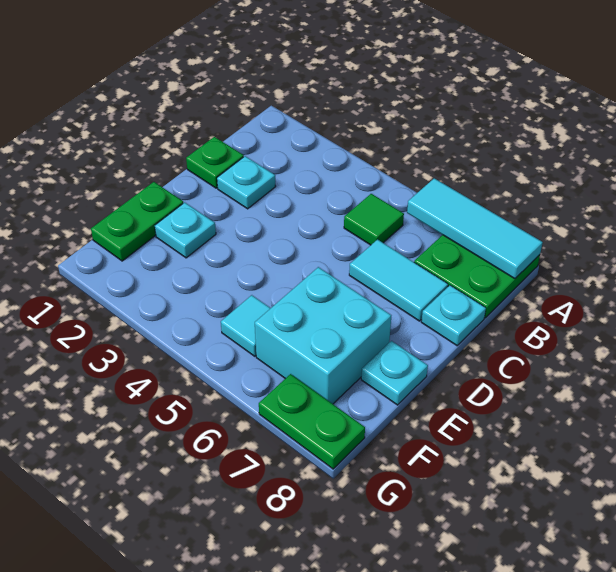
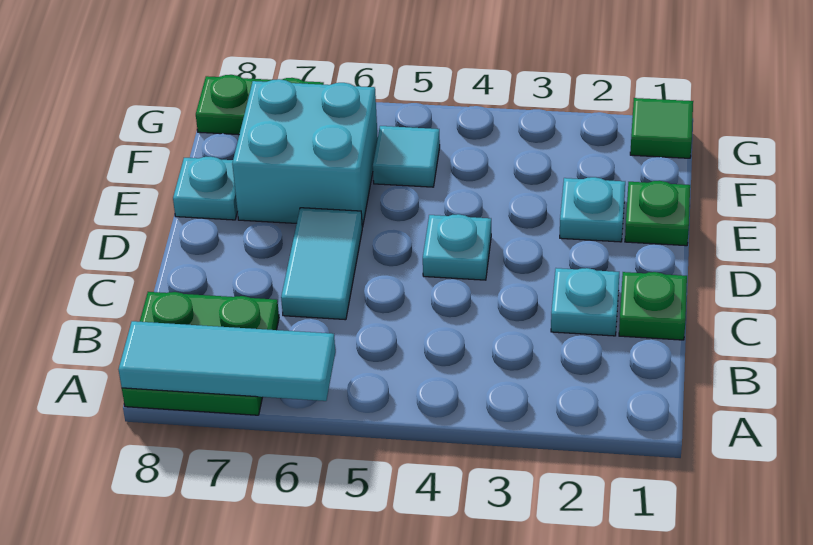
green 1x1 tile [344,194,404,245] -> green 1x1 tile moved to [630,98,693,158]
cyan 1x2 tile [349,240,448,321] -> cyan 1x2 tile turned to [281,208,362,320]
cyan 1x1 plate [421,285,486,346] -> cyan 1x1 plate moved to [423,214,491,280]
green 1x2 plate [91,182,183,261] -> green 1x1 plate [625,181,690,246]

